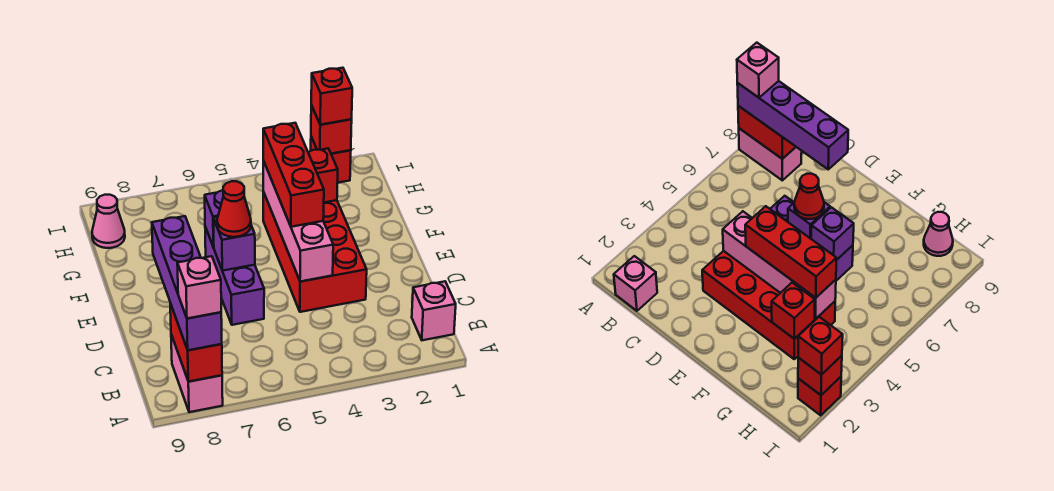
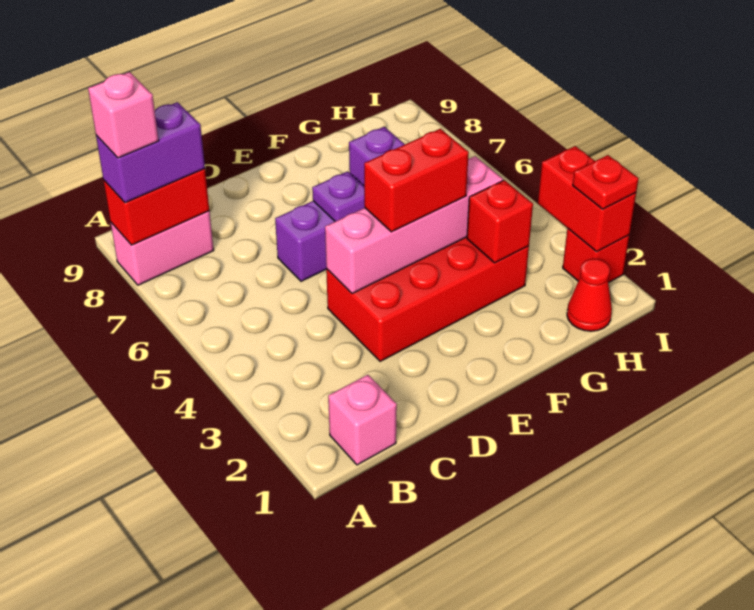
purple 1x4 brick [152,216,222,350] -> purple 1x2 brick [96,102,205,203]
red 1x3 brick [263,123,324,227] -> red 1x2 brick [364,129,469,232]
purple 1x1 brick [213,217,255,271] -> purple 1x1 plate [312,171,365,221]
red 1x1 cone [217,181,251,237] -> red 1x1 cone moved to [567,259,612,331]
pink 1x1 cone [92,195,125,248] -> none
red 1x1 brick [311,105,352,154] -> red 1x2 brick [538,146,636,252]
red 1x1 brick [311,68,352,125] -> red 1x1 plate [573,155,639,209]

